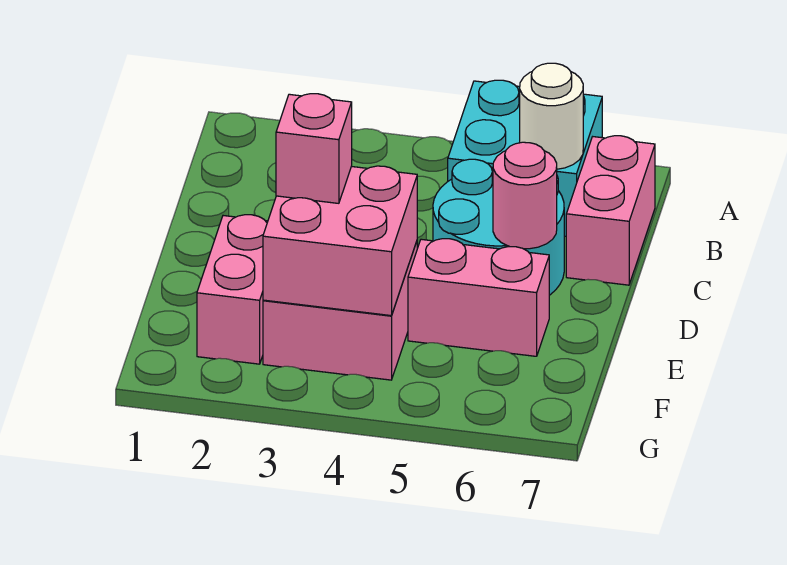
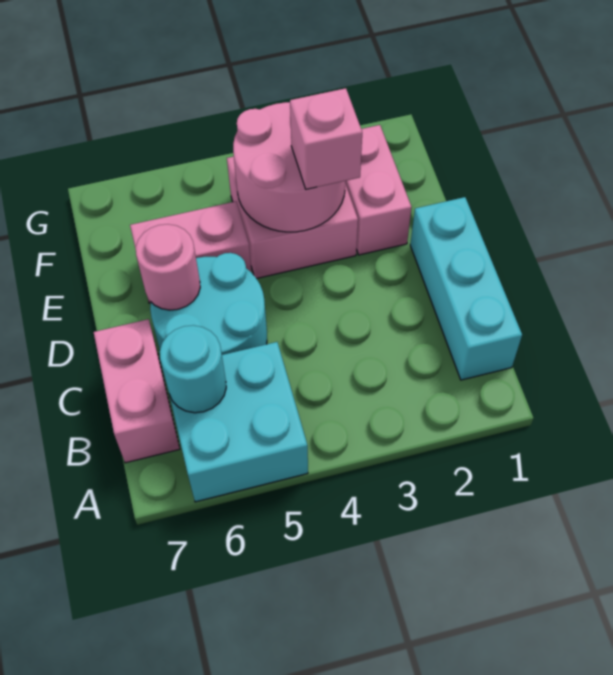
none -> cyan 1x3 brick [410,197,522,380]
white 1x1 round brick [520,63,583,169] -> cyan 1x1 round brick [160,325,226,413]
pink 2x2 brick [263,166,417,316] -> pink 2x2 round brick [233,102,345,232]

